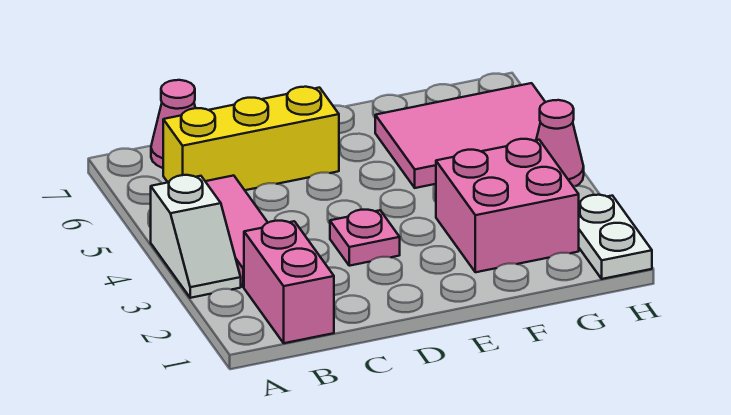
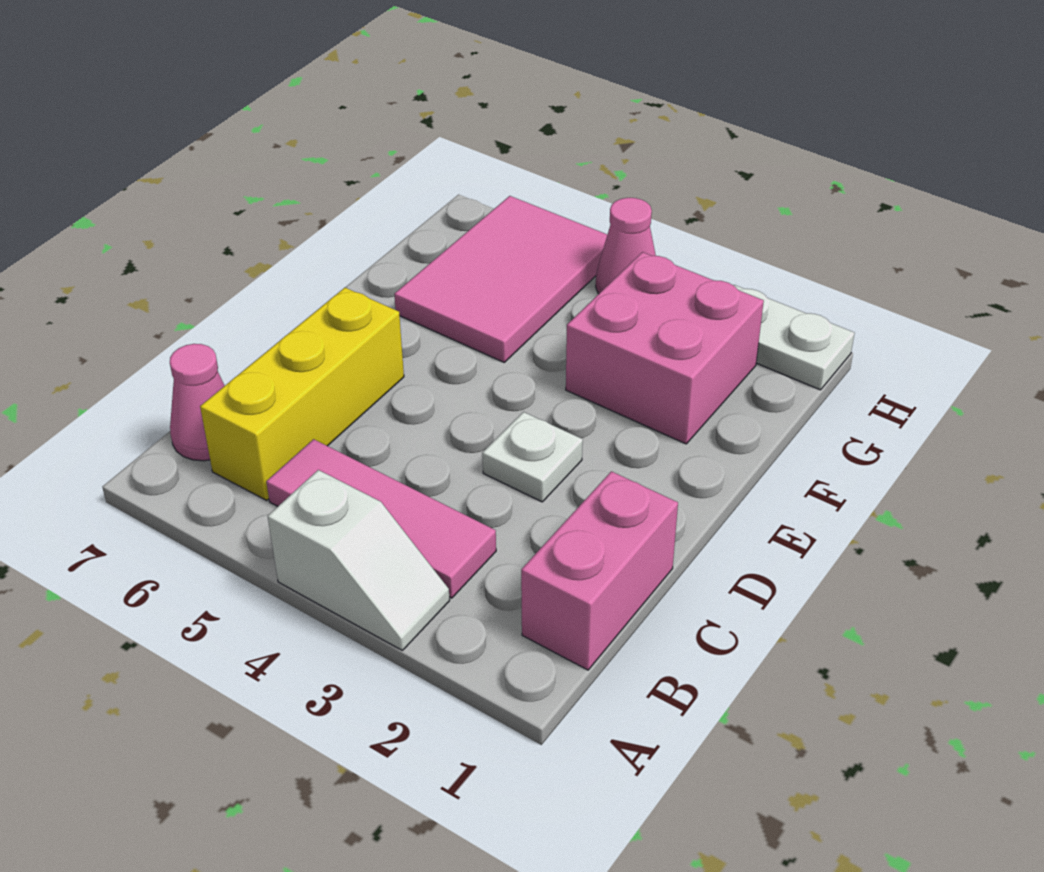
pink 1x2 brick [244,221,334,343] -> pink 1x2 brick turned to [521,471,678,670]
pink 1x1 plate [330,210,400,266] -> white 1x1 plate [482,412,583,502]

